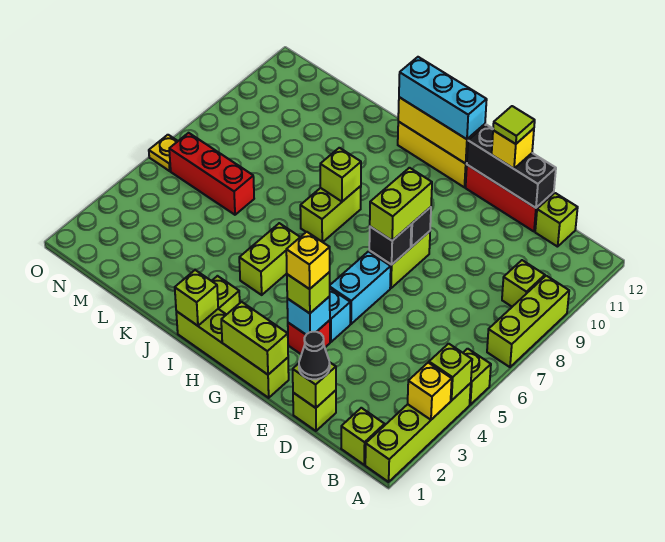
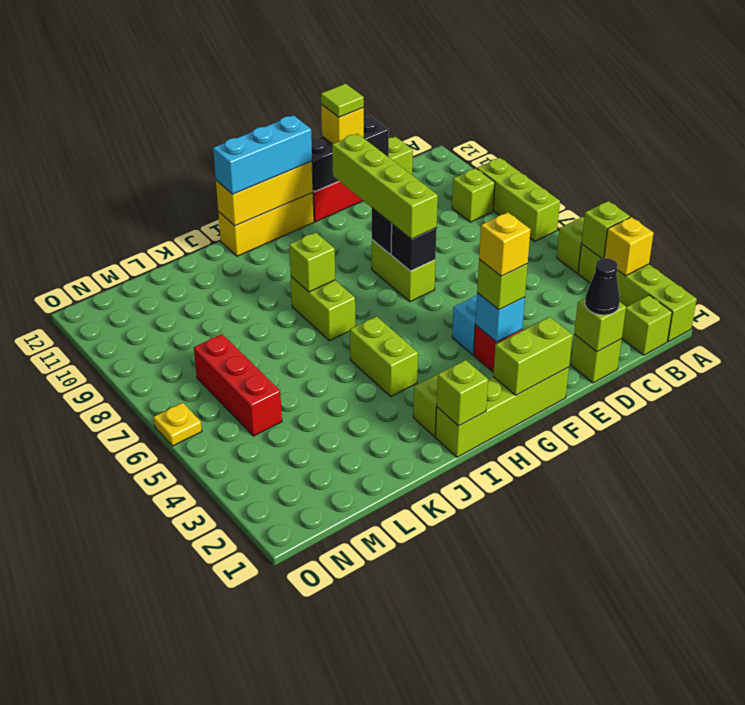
cyan 1x2 brick [330,252,391,324] -> none
lime 1x2 brick [370,168,432,241] -> lime 1x4 brick [332,134,438,239]
red 1x3 brick [169,133,254,215] -> red 1x3 brick turned to [194,334,282,436]

